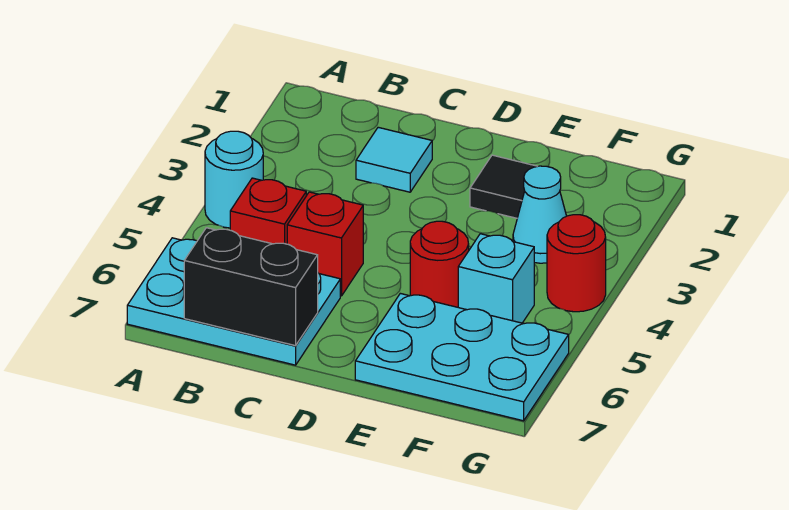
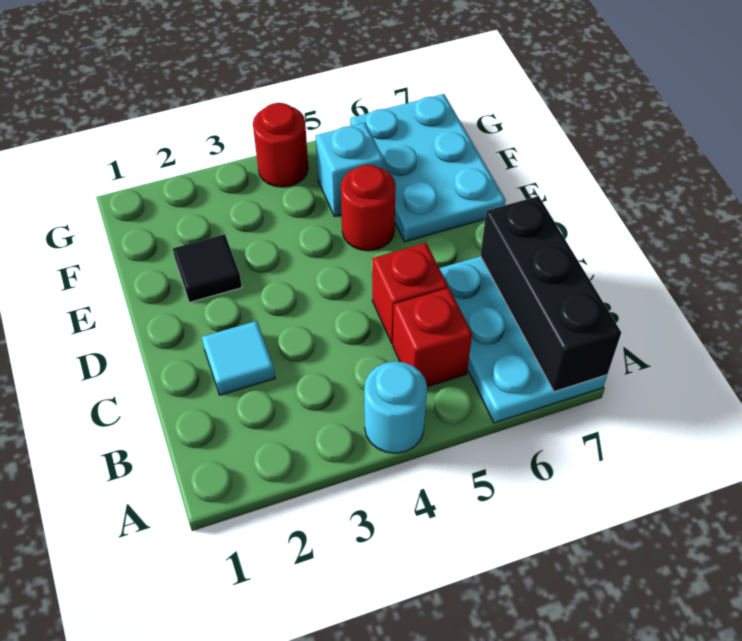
black 1x2 brick [184,228,318,346] -> black 1x3 brick [480,196,621,392]
cyan 1x1 cone [513,166,566,263] -> none

